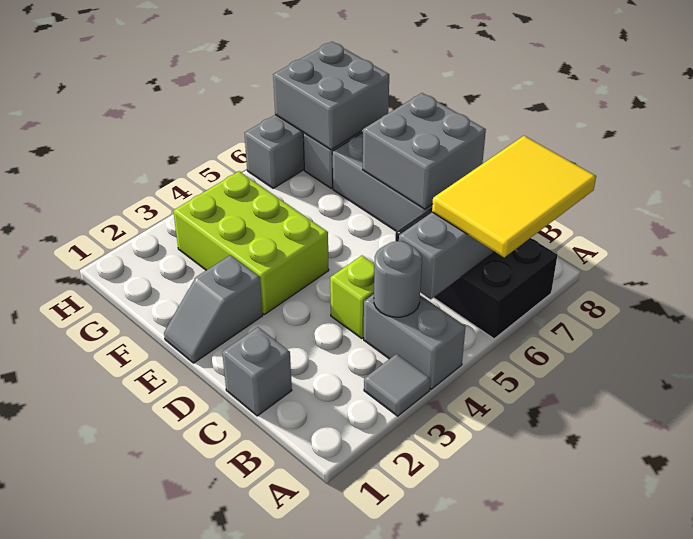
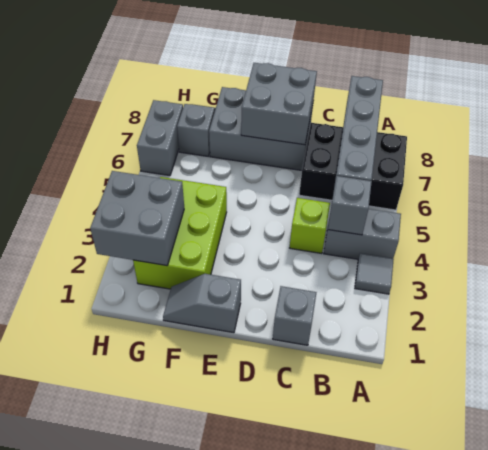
yellow 2x3 tile [432,136,596,257] -> none
grey 1x1 round brick [374,241,422,317] -> grey 1x1 brick [328,176,372,235]
grey 1x2 slope [164,255,263,363] -> grey 1x2 slope turned to [163,274,241,333]
lime 2x3 brick [173,171,329,314] -> lime 2x3 brick turned to [133,177,227,289]
grey 2x2 brick [273,42,389,150] -> grey 2x2 brick moved to [90,171,184,266]

